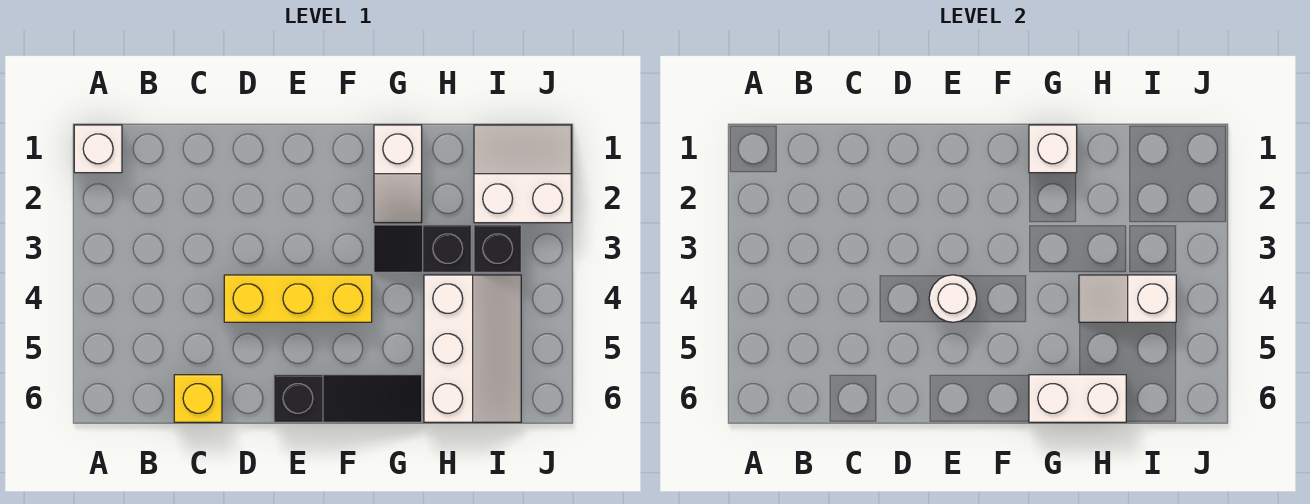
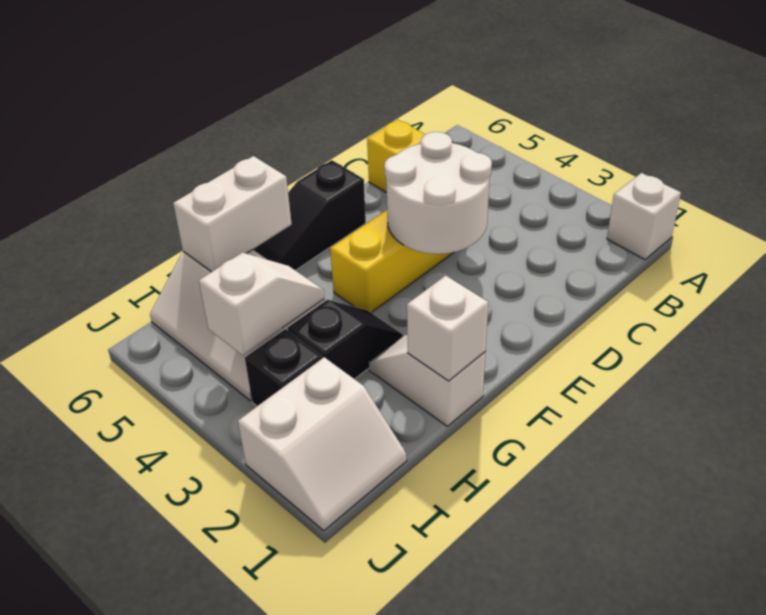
white 1x1 round brick [929,275,977,322] -> white 2x2 round brick [384,132,492,254]

